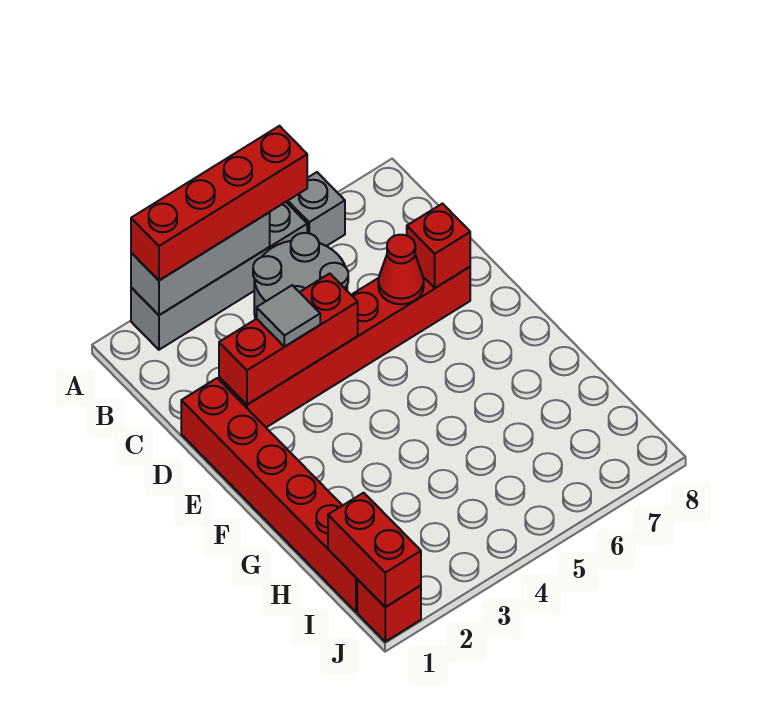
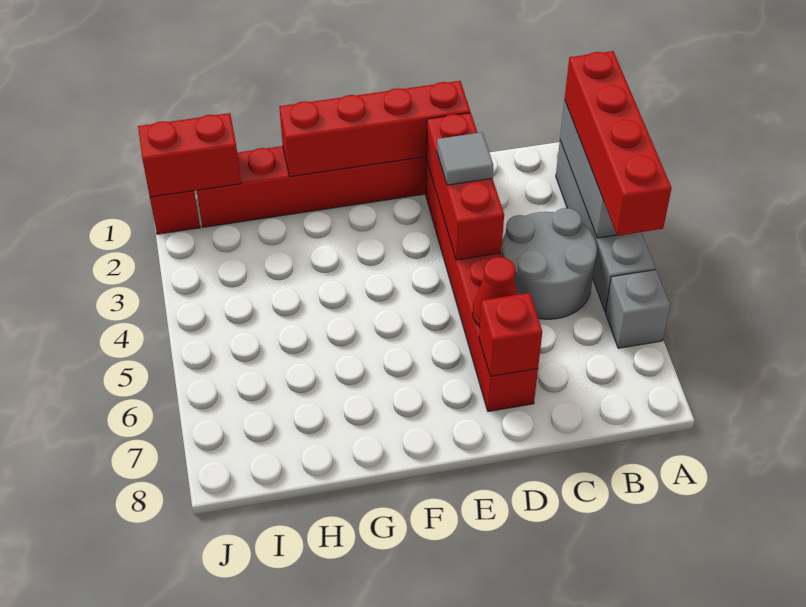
none -> red 1x4 brick [279,81,470,177]

